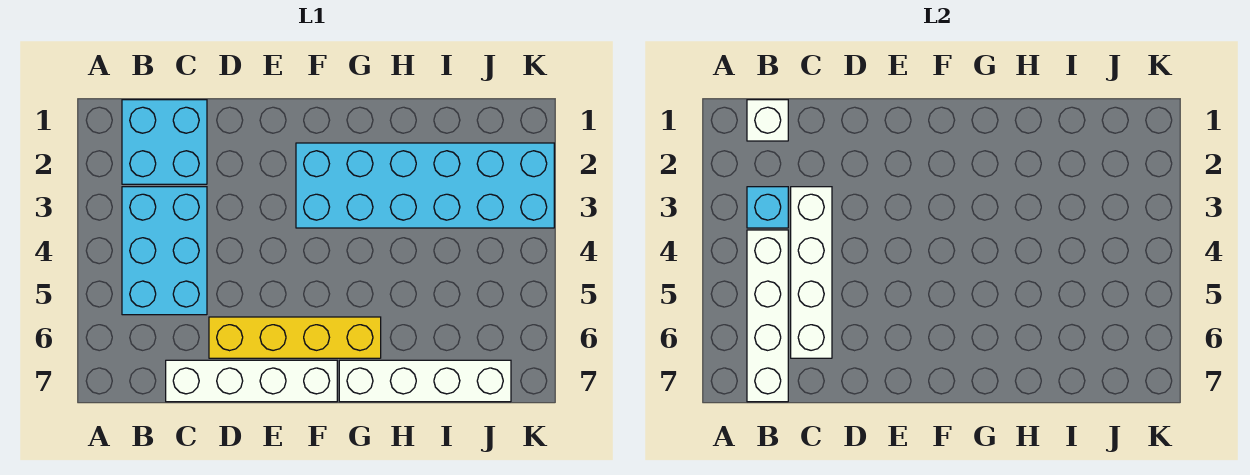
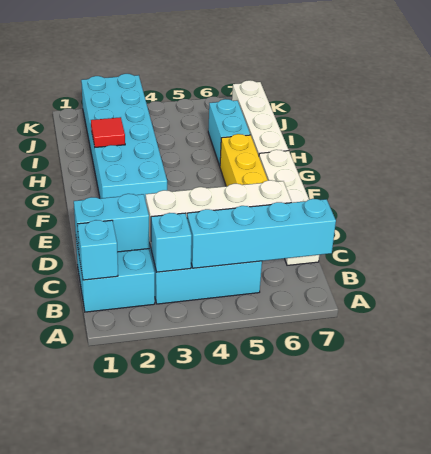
white 1x1 brick [747,100,788,141] -> cyan 1x1 brick [77,220,118,280]
white 1x4 brick [747,230,788,402] -> cyan 1x4 brick [187,199,336,268]
none -> cyan 1x2 brick [74,194,149,252]
none -> red 1x1 tile [91,117,125,147]
none -> cyan 1x2 brick [208,99,250,166]

